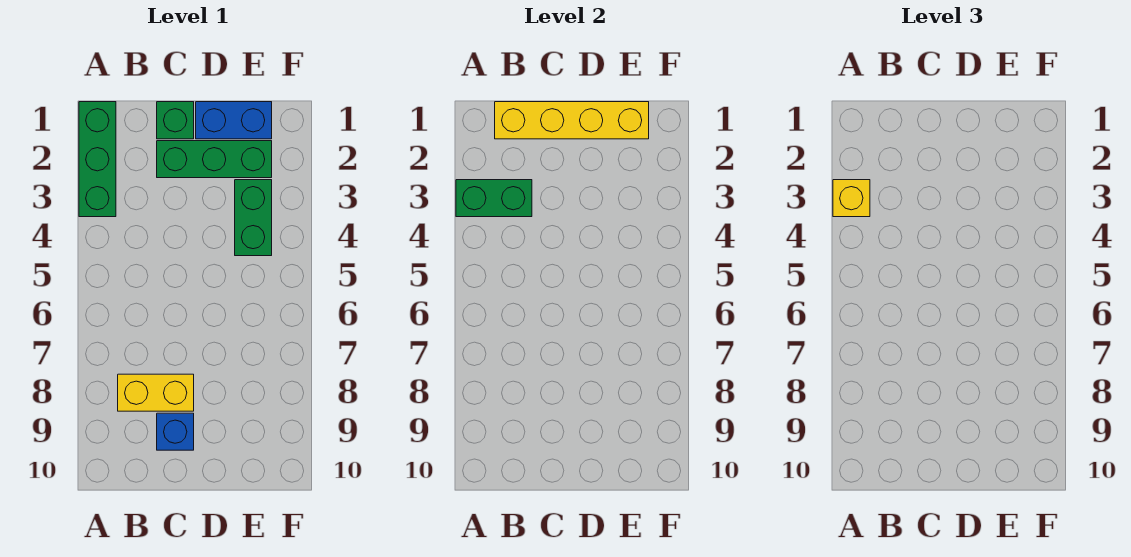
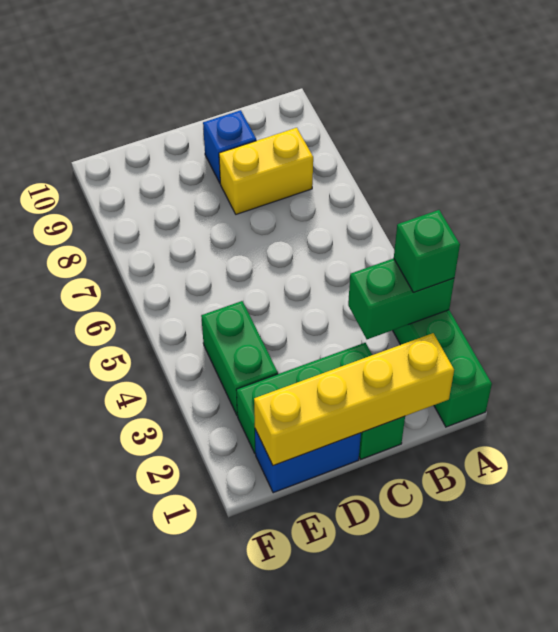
yellow 1x1 brick [833,180,870,217] -> green 1x1 brick [394,210,460,292]

